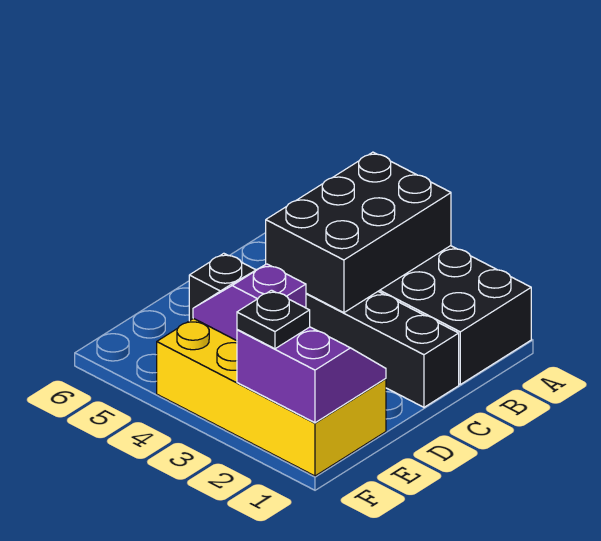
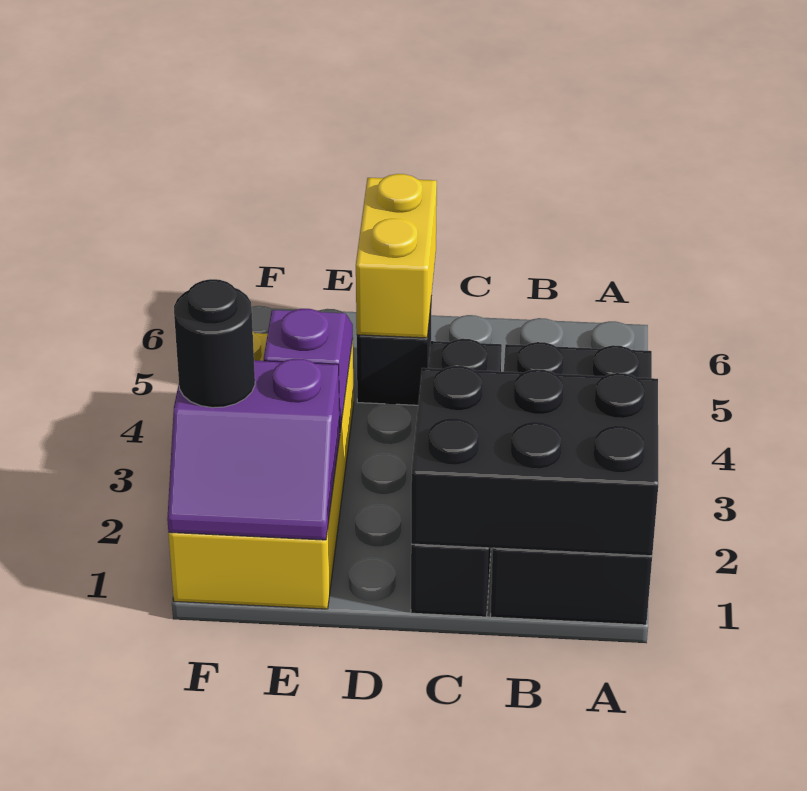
black 2x3 brick [266,152,451,313] -> black 2x3 brick moved to [411,366,659,556]
none -> yellow 1x2 brick [356,174,437,338]
purple 2x2 slope [237,327,386,423] -> purple 2x2 slope turned to [167,359,340,540]
black 1x1 plate [237,290,310,349] -> black 1x1 round brick [174,279,255,408]

